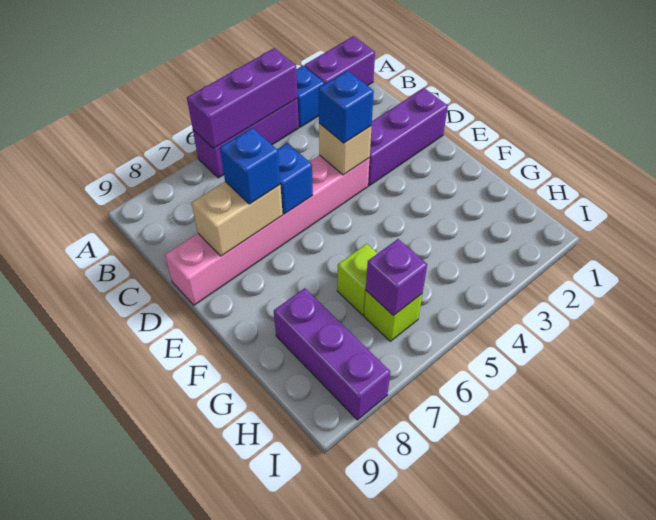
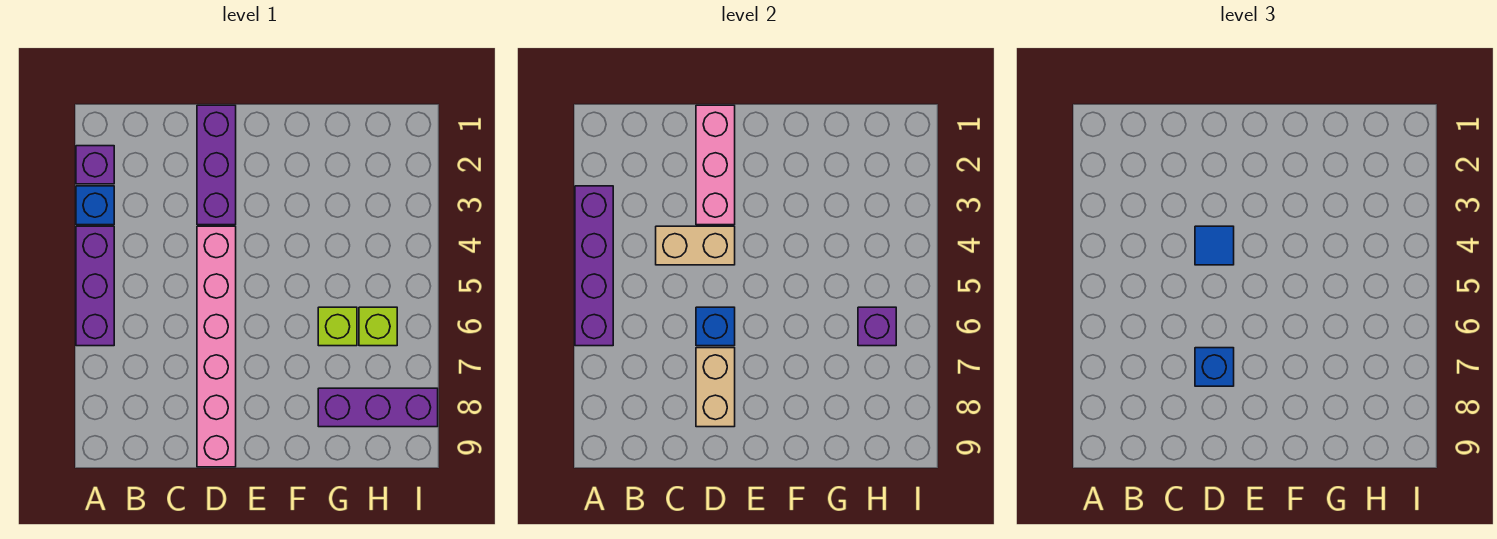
purple 1x2 brick [304,36,375,86] -> purple 1x1 brick [76,146,114,184]
purple 1x3 brick [187,48,298,149] -> purple 1x4 brick [575,186,613,346]
none -> pink 1x3 brick [696,105,735,225]
tan 1x1 brick [319,123,372,175] -> tan 1x2 brick [656,226,735,265]
blue 1x1 brick [319,71,374,143] -> blue 1x1 tile [1195,226,1234,265]

